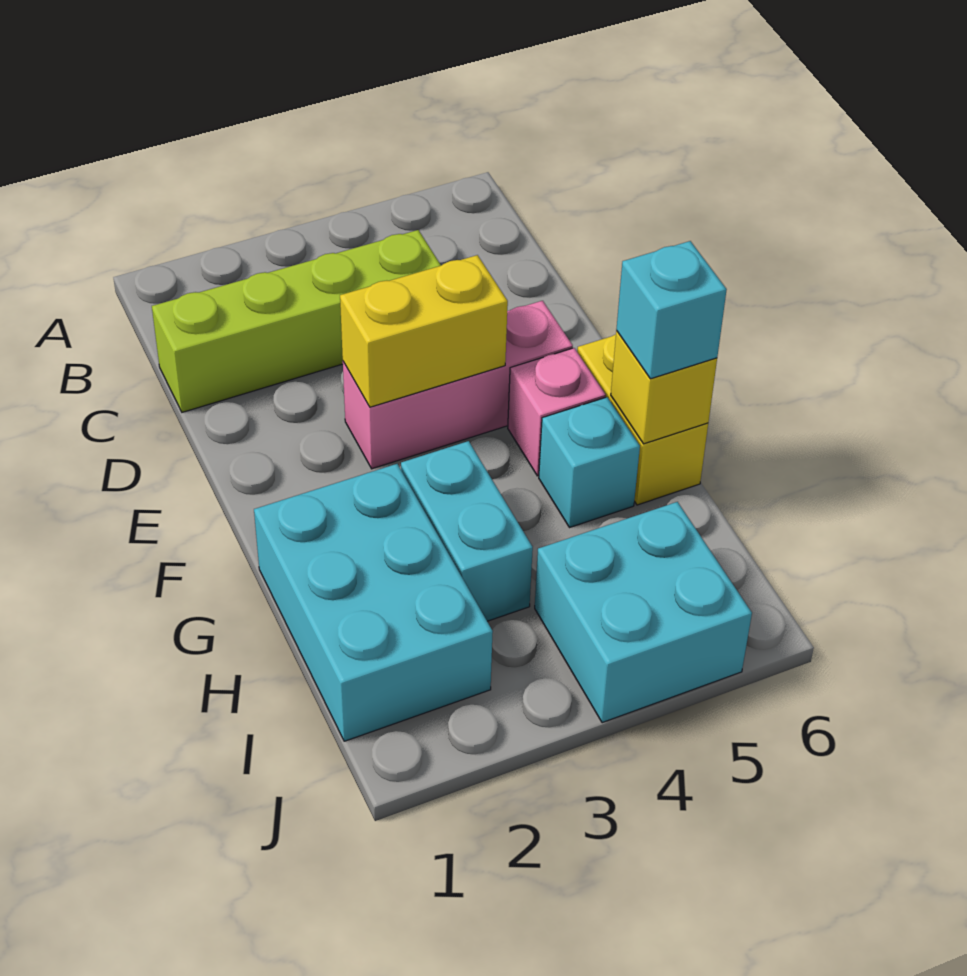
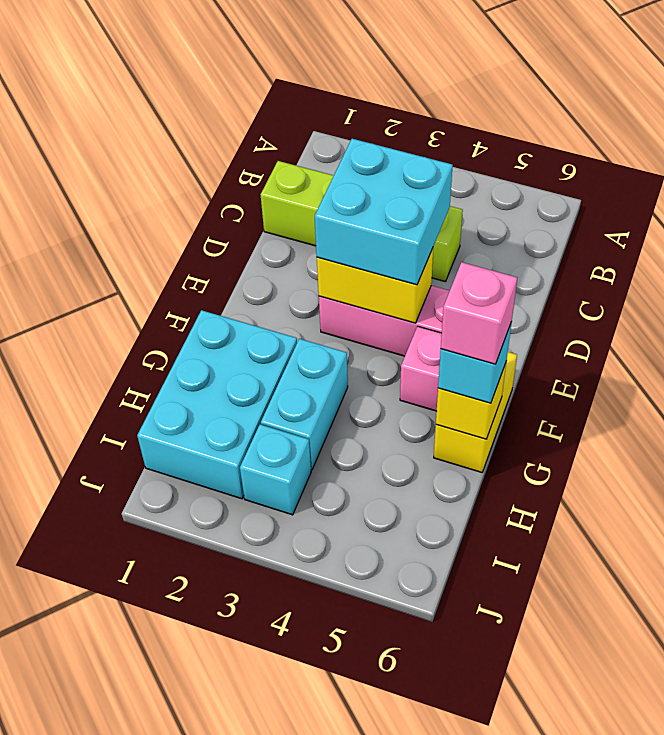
cyan 1x1 brick [539,397,640,528] -> cyan 1x1 brick moved to [240,425,311,515]
none -> pink 1x1 brick [441,262,517,364]
cyan 2x2 brick [535,502,752,723] -> cyan 2x2 brick moved to [315,139,453,285]

